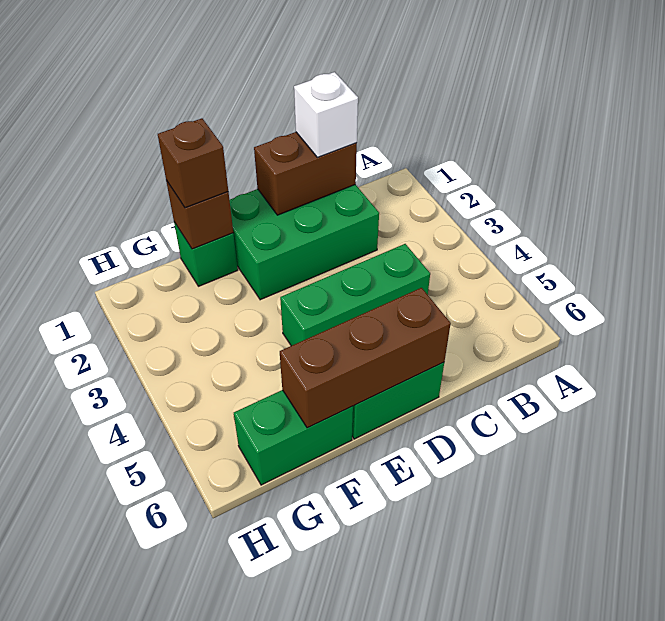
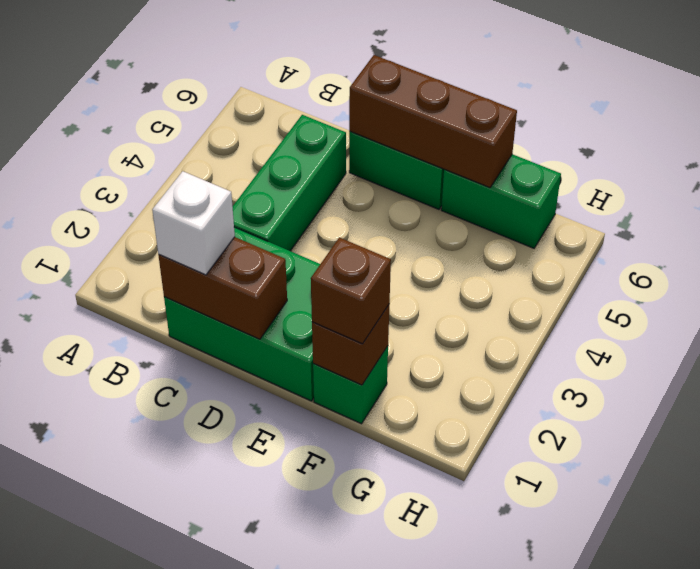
green 1x3 brick [280,244,430,346] -> green 1x3 brick turned to [232,115,346,251]

